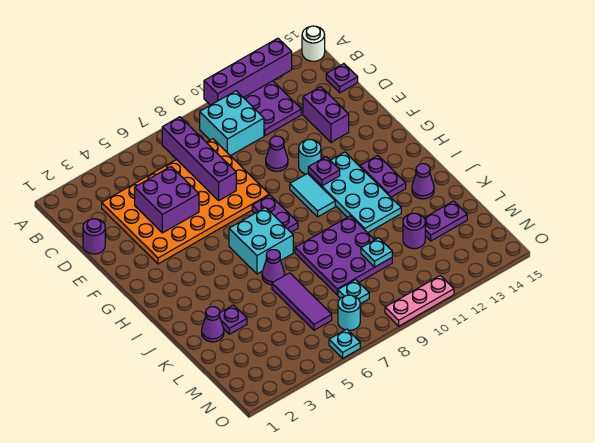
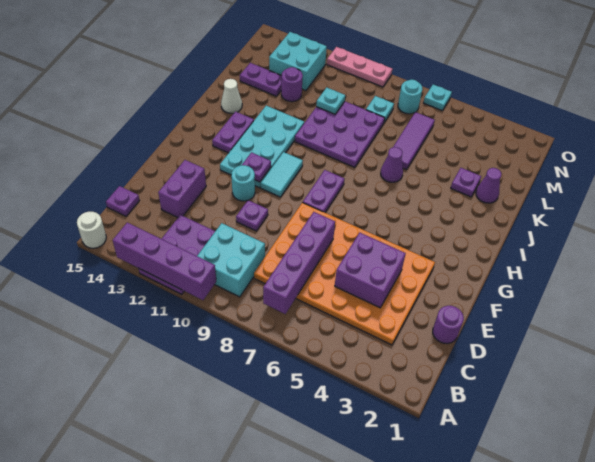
purple 1x1 cone [266,136,288,171] -> purple 1x1 plate [236,200,268,231]
cyan 2x2 brick [229,208,293,274] -> cyan 2x2 brick moved to [269,32,327,91]
purple 1x1 cone [412,164,434,199] -> white 1x1 cone [221,79,242,113]

